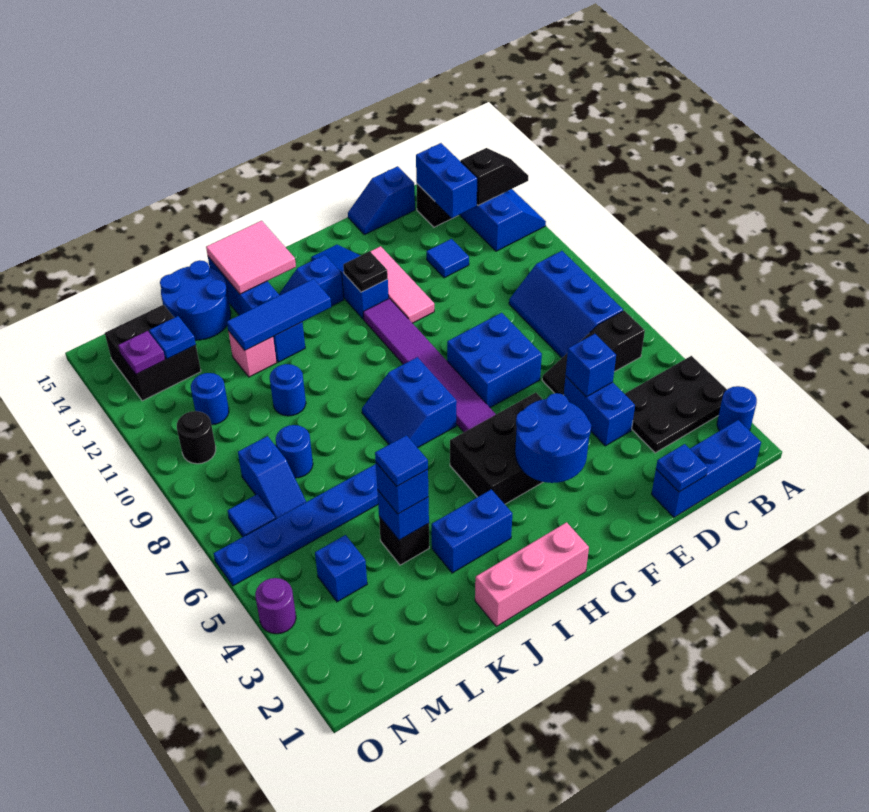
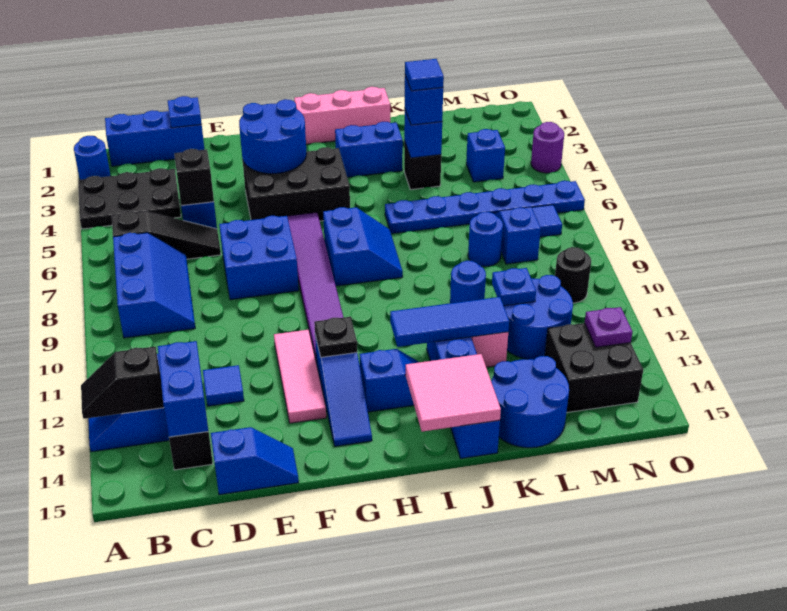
blue 1x1 brick [566,334,616,397] -> black 1x1 brick [174,149,214,206]
blue 1x1 round brick [191,373,229,425] -> blue 2x2 round brick [504,275,573,360]
blue 1x1 plate [149,316,196,359] -> blue 1x1 plate moved to [492,268,536,306]

